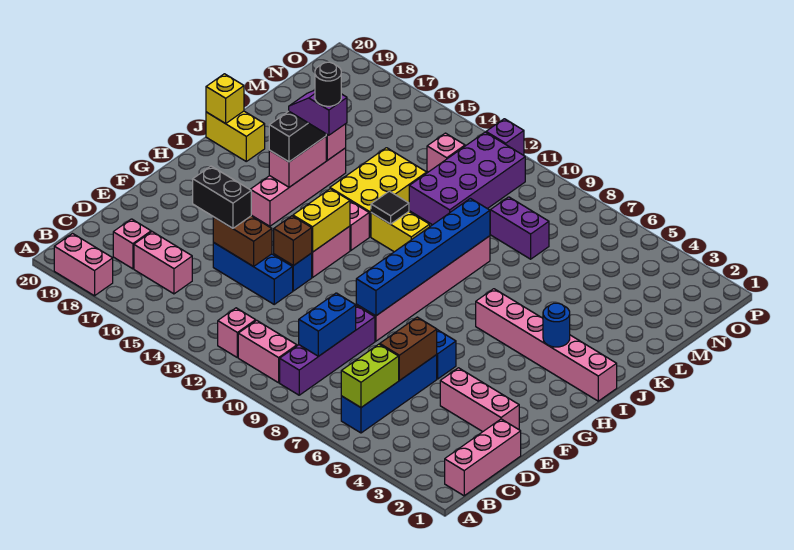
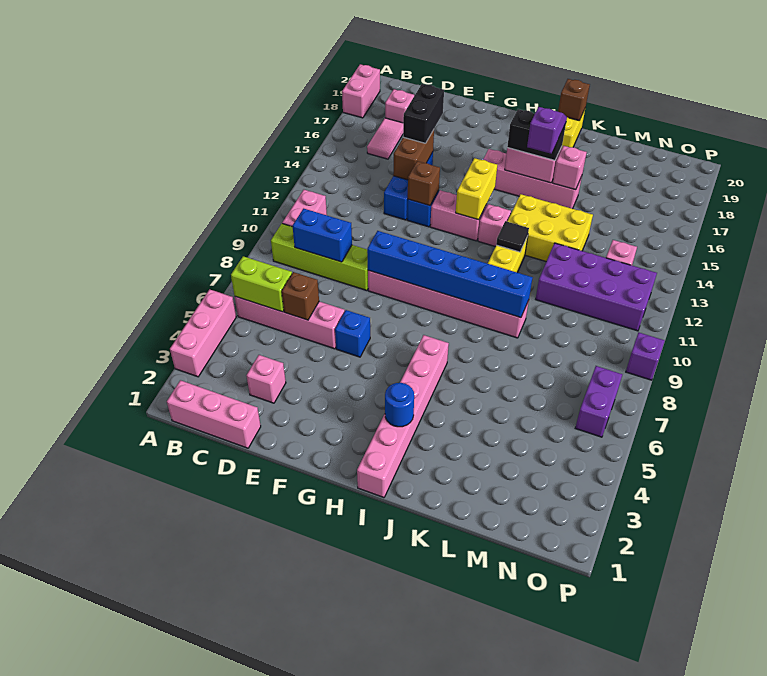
blue 1x4 brick [341,355,437,433] -> pink 1x4 brick [235,297,345,349]
purple 1x4 brick [280,306,375,395] -> lime 1x4 brick [271,224,368,290]
pink 1x1 brick [218,308,256,358] -> pink 1x1 brick moved to [246,355,286,403]
pink 1x2 brick [134,232,192,294] -> pink 1x2 tile [367,118,403,159]
brown 1x2 brick [380,317,437,380] -> brown 1x1 brick [282,272,319,320]
pink 1x3 brick [440,368,519,432] -> pink 1x3 brick moved to [170,289,236,377]
yellow 1x2 brick [293,189,350,252] -> yellow 1x2 brick turned to [456,158,497,220]
black 1x1 round brick [315,62,341,106] -> none
yellow 1x1 brick [206,74,244,124] -> brown 1x1 brick [558,79,590,120]
purple 1x2 brick [490,197,549,259] -> purple 1x2 brick moved to [575,366,622,437]
purple 1x1 brick [486,119,524,155] -> purple 1x1 brick moved to [626,333,665,380]

